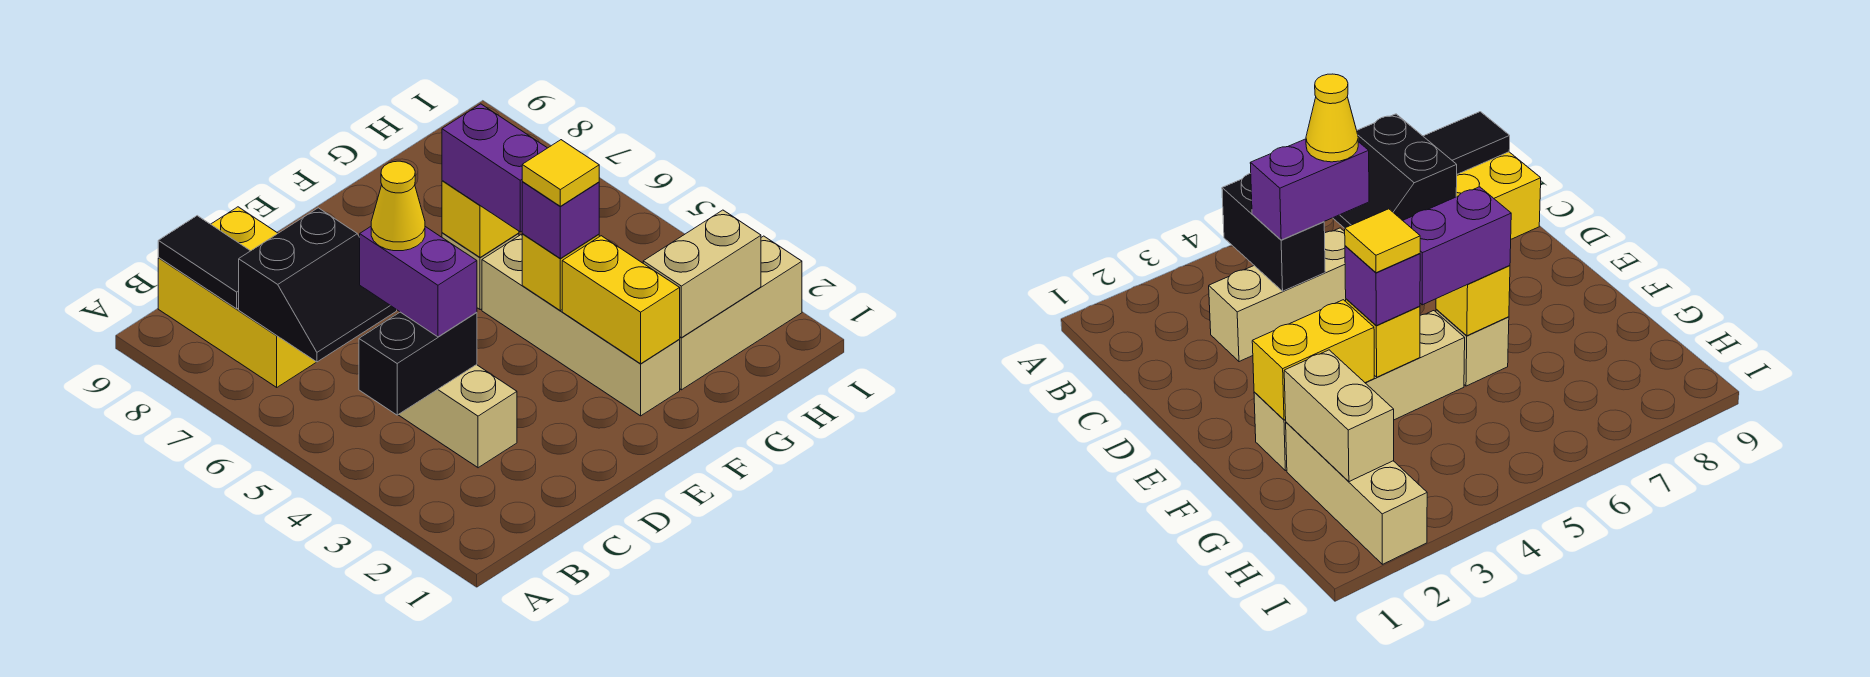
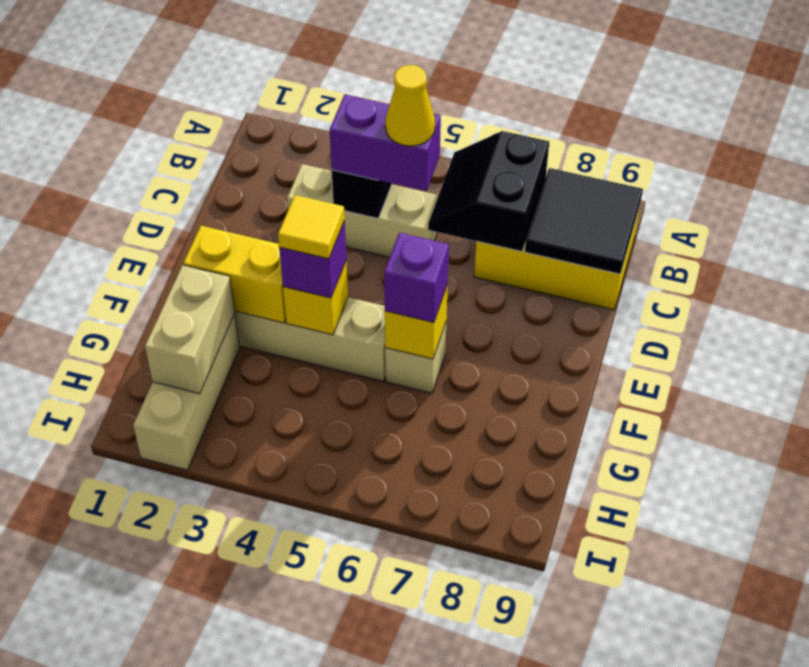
black 1x2 tile [158,216,250,309] -> black 2x2 tile [525,168,643,274]
purple 1x2 brick [442,104,547,232] -> purple 1x1 brick [384,233,449,323]

